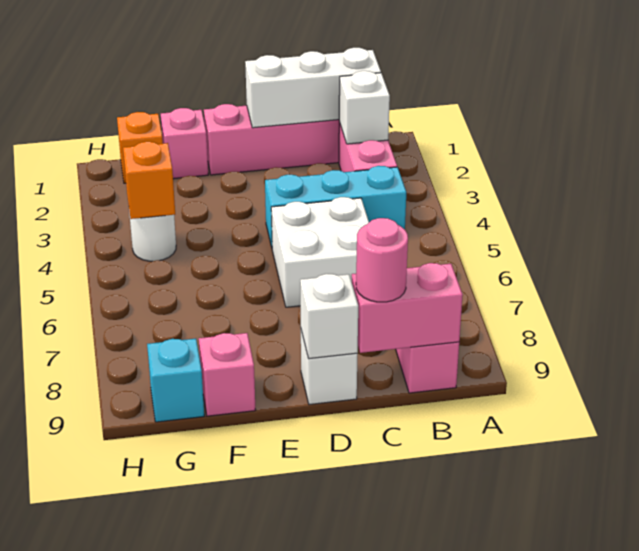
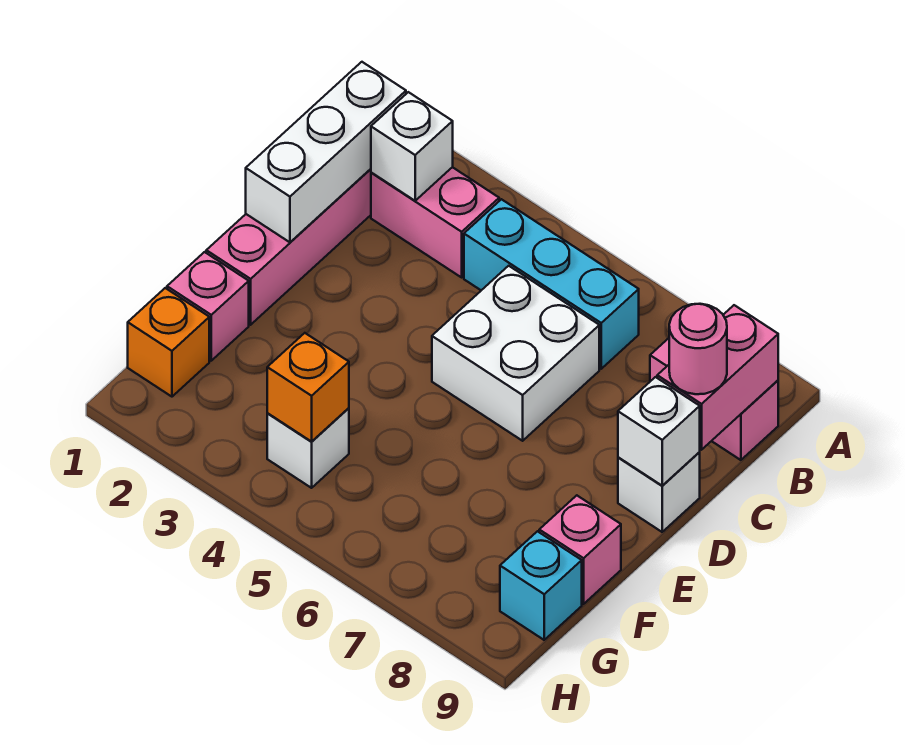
cyan 1x3 brick [265,166,406,247] -> cyan 1x3 brick turned to [464,199,639,369]
white 1x1 round brick [129,212,176,261] -> white 1x1 brick [267,408,349,488]

